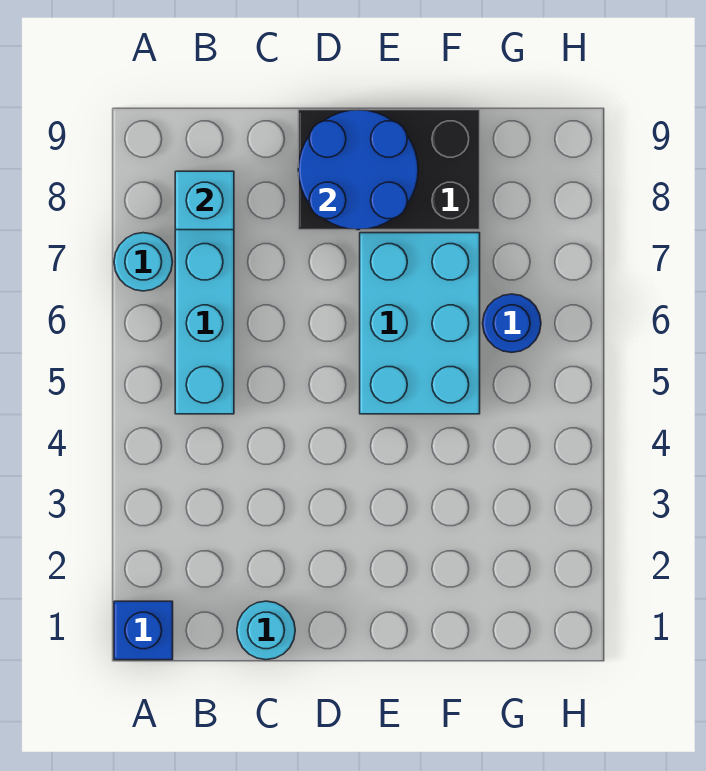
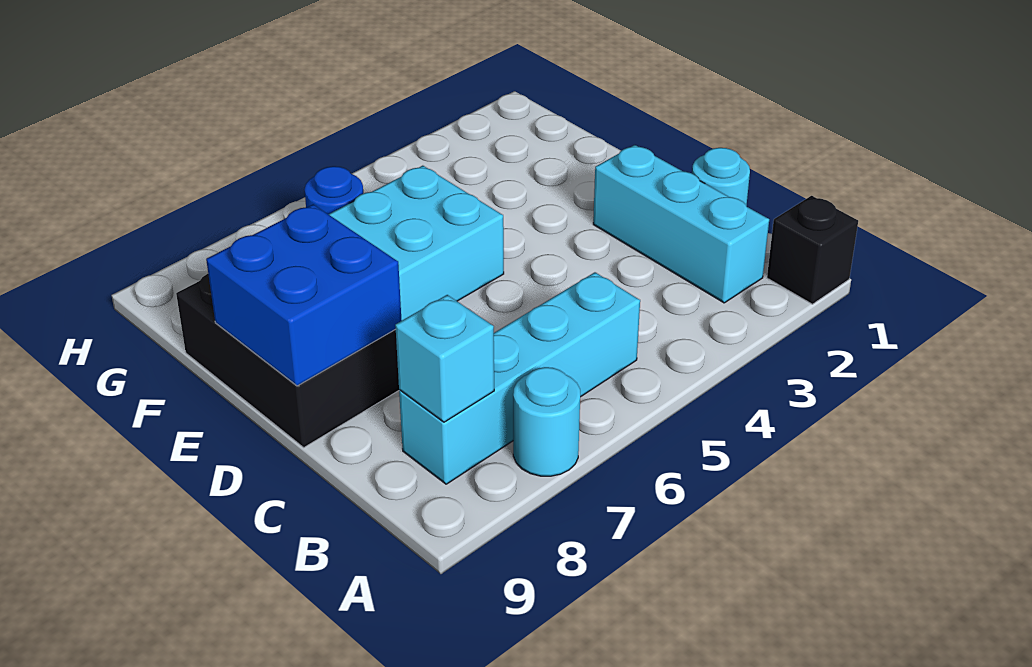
blue 1x1 brick [114,601,173,660] -> black 1x1 brick [767,196,858,304]
none -> cyan 1x3 brick [593,145,769,303]
blue 2x2 round brick [298,110,418,230] -> blue 2x2 brick [206,204,402,386]

